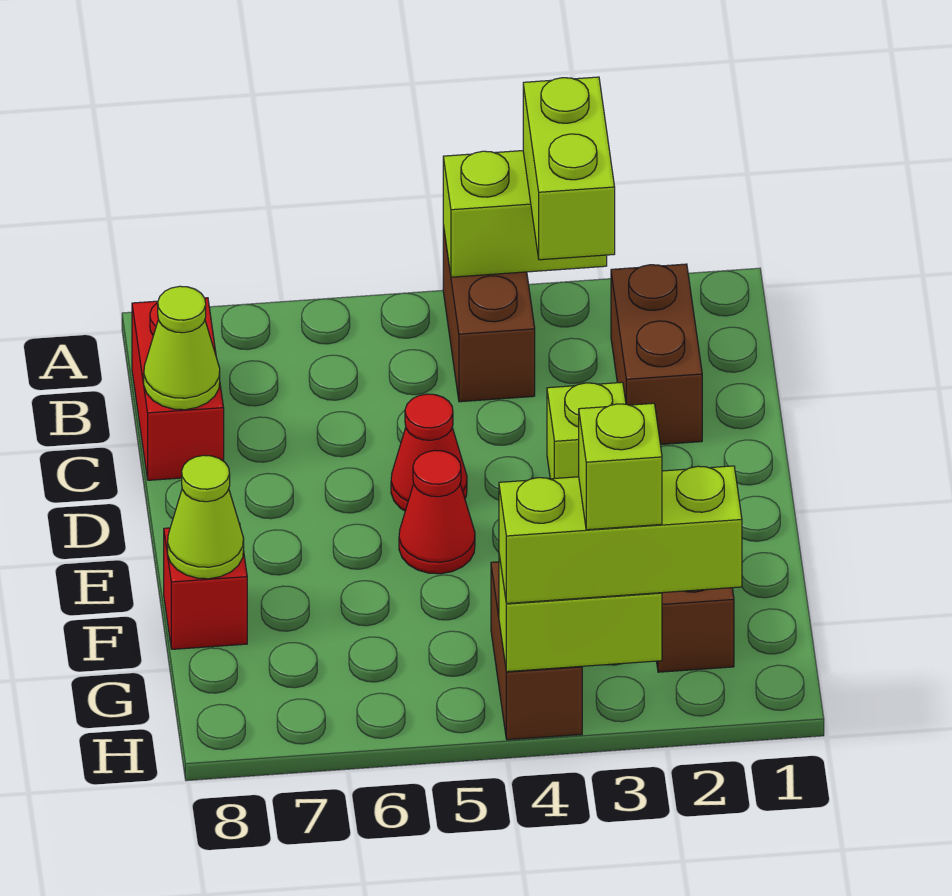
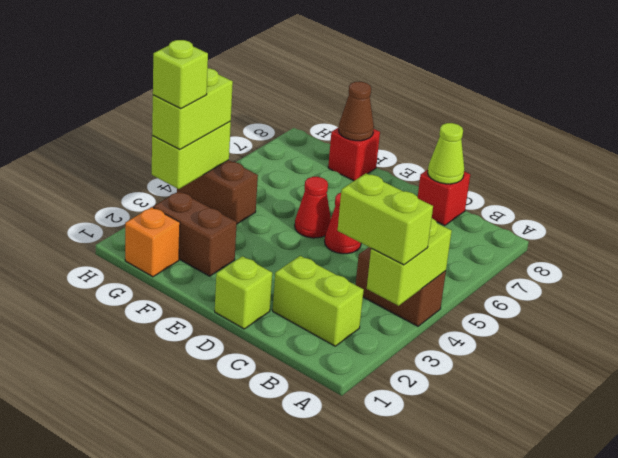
brown 1x2 brick [611,264,702,444] -> lime 1x2 brick [273,256,364,346]
red 1x2 brick [132,298,224,480] -> red 1x1 brick [418,170,470,226]
lime 1x1 brick [547,382,626,479] -> lime 1x1 brick moved to [215,256,272,329]
lime 1x1 cone [168,455,244,579] -> brown 1x1 cone [339,82,374,141]
none -> orange 1x1 brick [125,207,180,277]
lime 1x3 brick [499,466,742,603] -> lime 1x2 brick [152,68,233,150]

